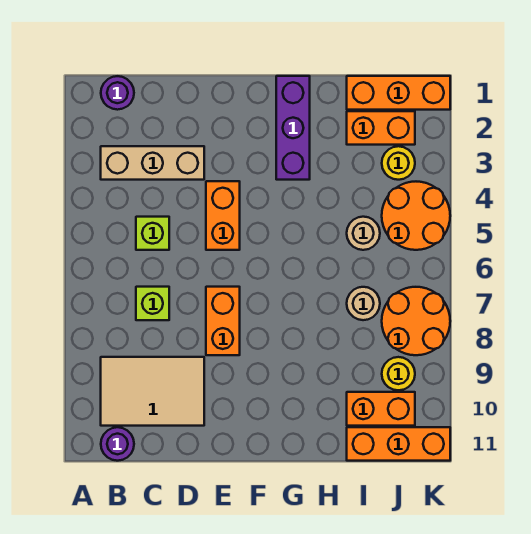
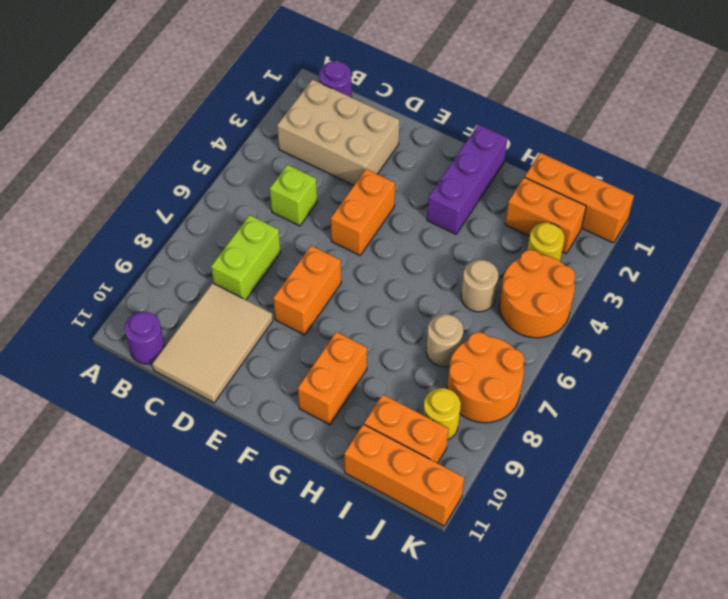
tan 1x3 brick [101,146,204,180] -> tan 2x3 brick [277,80,399,185]
tan 2x3 tile [101,357,204,426] -> tan 2x3 tile turned to [152,283,273,403]
lime 1x1 brick [136,287,169,320] -> lime 1x2 brick [211,215,281,300]
none -> orange 1x2 brick [298,332,367,425]

